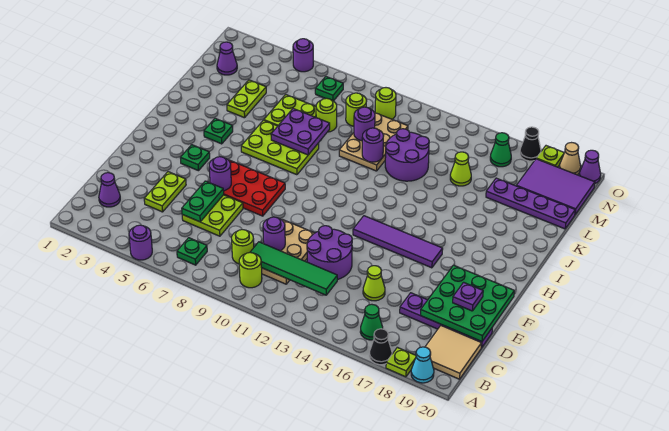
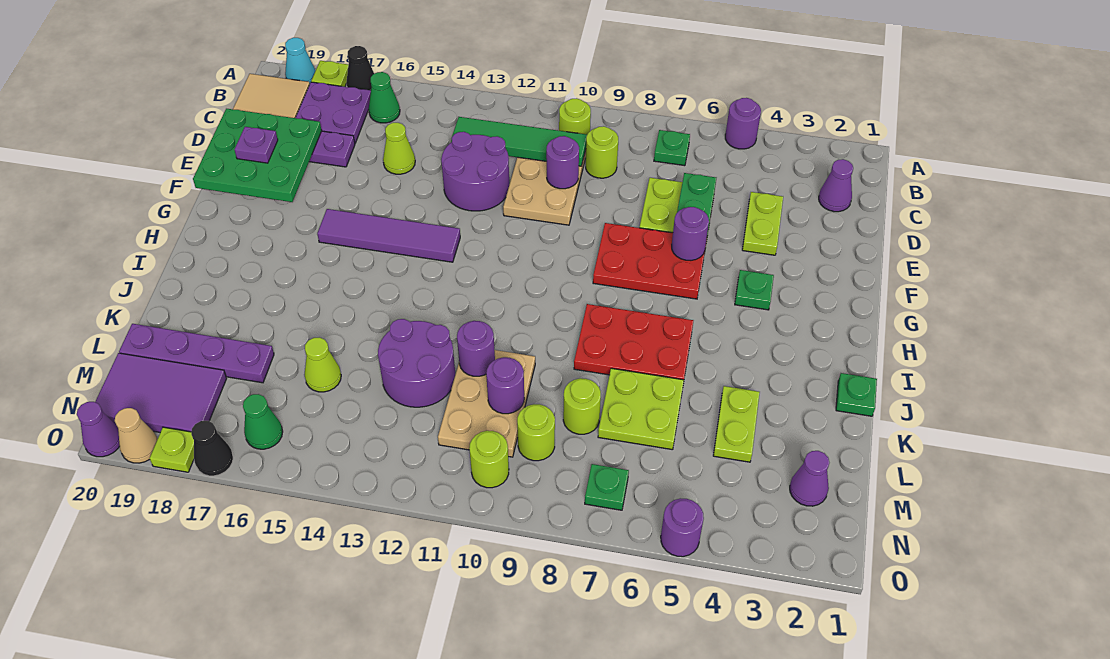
green 1x1 plate [204,118,233,144] -> green 1x1 plate moved to [836,373,877,416]
lime 2x3 plate [241,120,319,175] -> red 2x3 plate [574,304,693,380]
purple 2x2 plate [271,109,330,155] -> purple 2x2 plate moved to [296,82,371,143]

